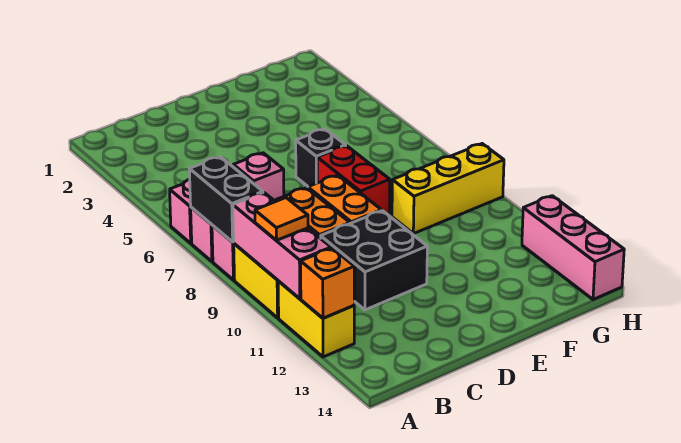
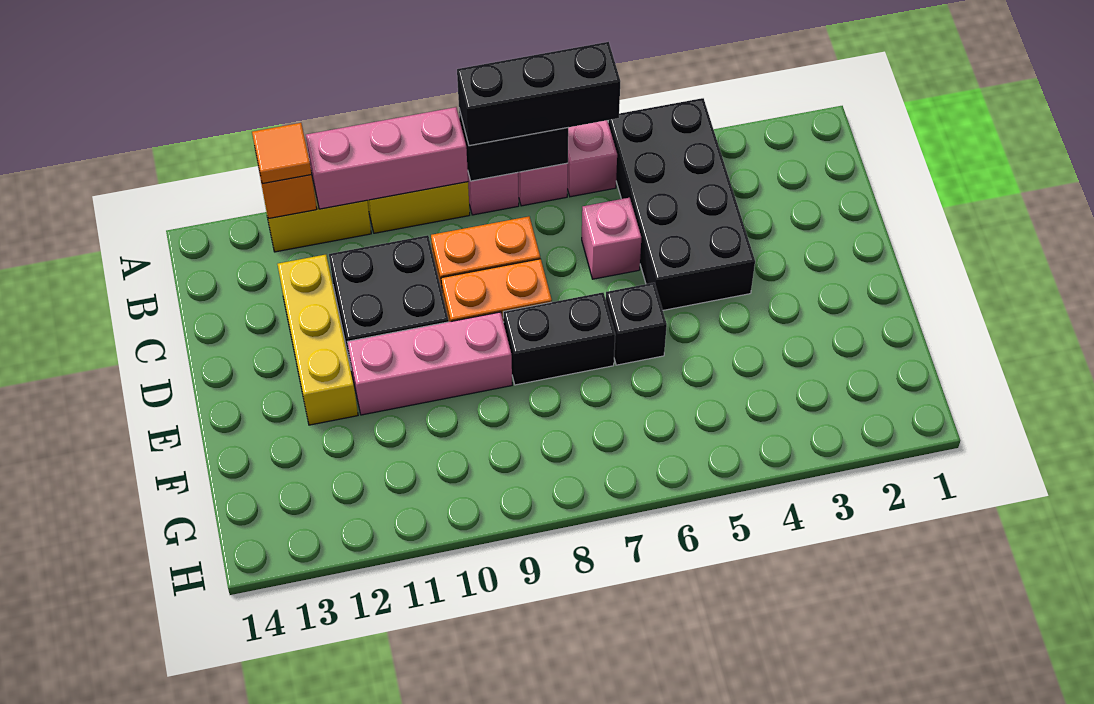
none -> black 2x4 brick [608,98,755,310]
none -> black 1x3 brick [457,42,620,146]
orange 1x1 tile [255,198,308,240] -> orange 1x1 tile moved to [252,123,312,184]
red 1x2 brick [317,146,390,215] -> black 1x2 brick [503,293,615,385]
yellow 1x3 brick [392,144,504,234] -> yellow 1x3 brick moved to [277,255,358,425]
pink 1x3 brick [522,196,624,300] -> pink 1x3 brick moved to [347,312,512,415]

